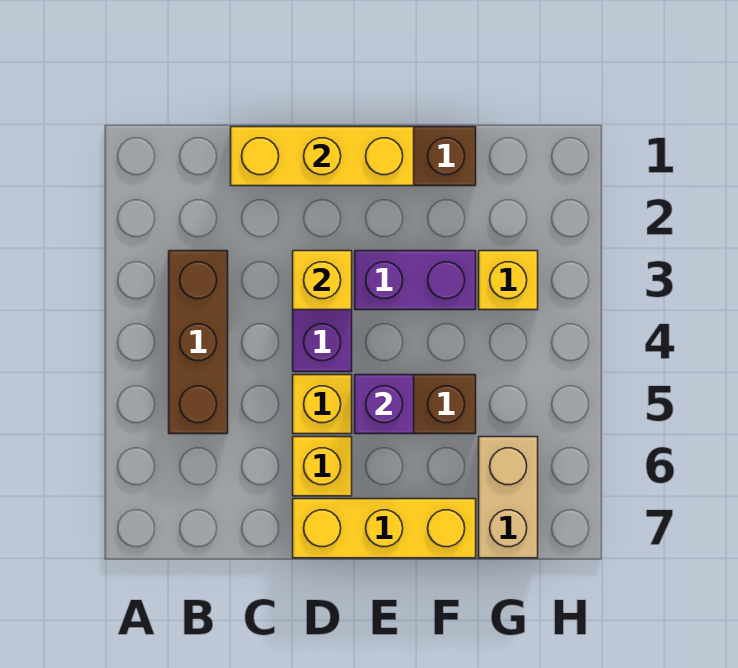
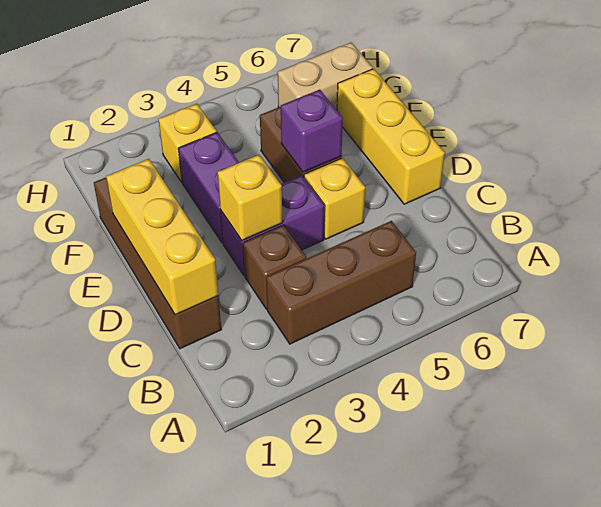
none -> brown 1x1 brick [243,225,306,309]
yellow 1x1 brick [293,437,352,496] -> none

